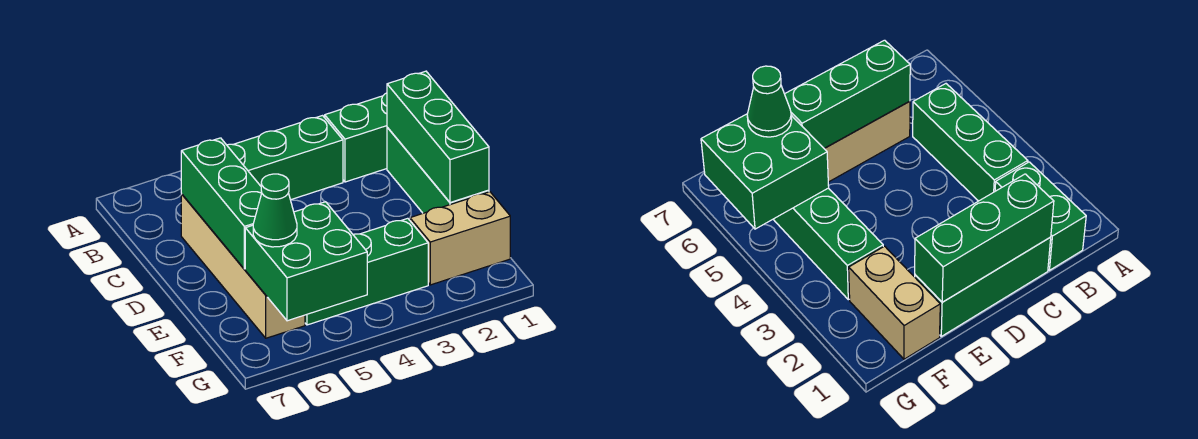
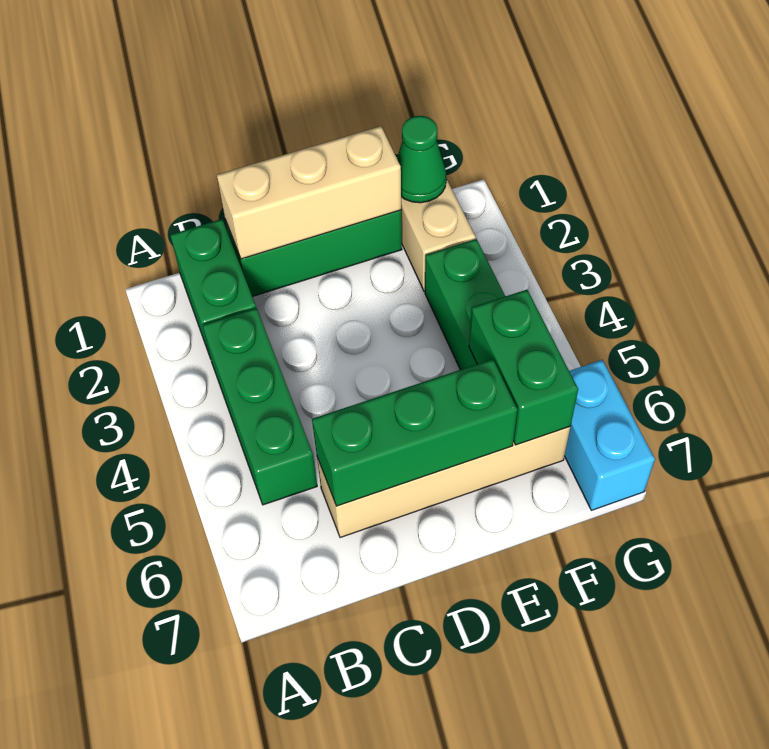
green 1x3 brick [387,71,489,203] -> tan 1x3 brick [217,126,401,259]
green 2x2 brick [245,202,367,321] -> green 1x2 brick [469,290,578,445]
green 1x1 cone [253,174,297,247] -> green 1x1 cone moved to [397,116,446,203]
none -> cyan 1x2 brick [565,360,655,510]

